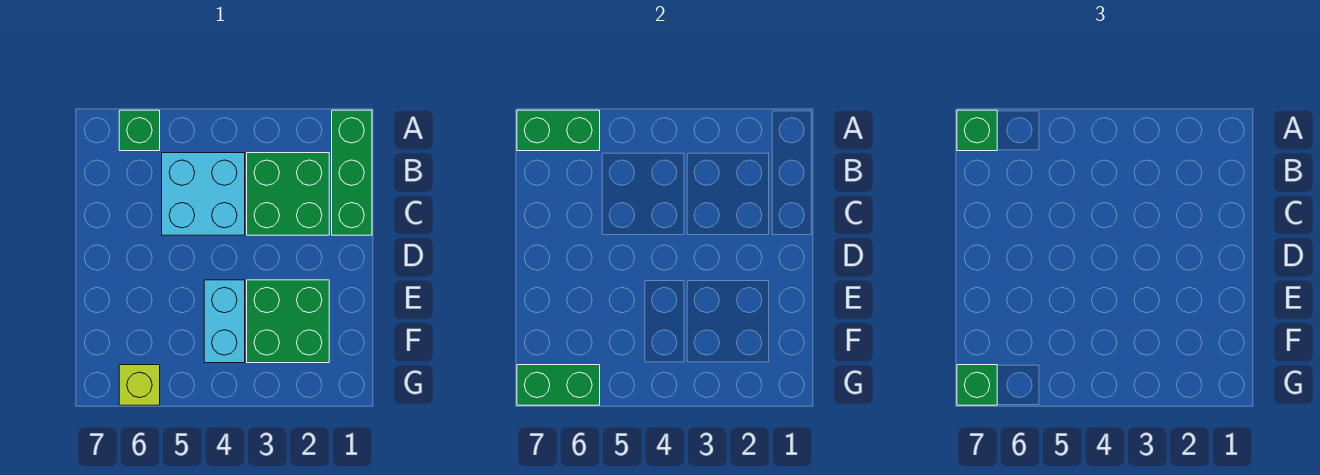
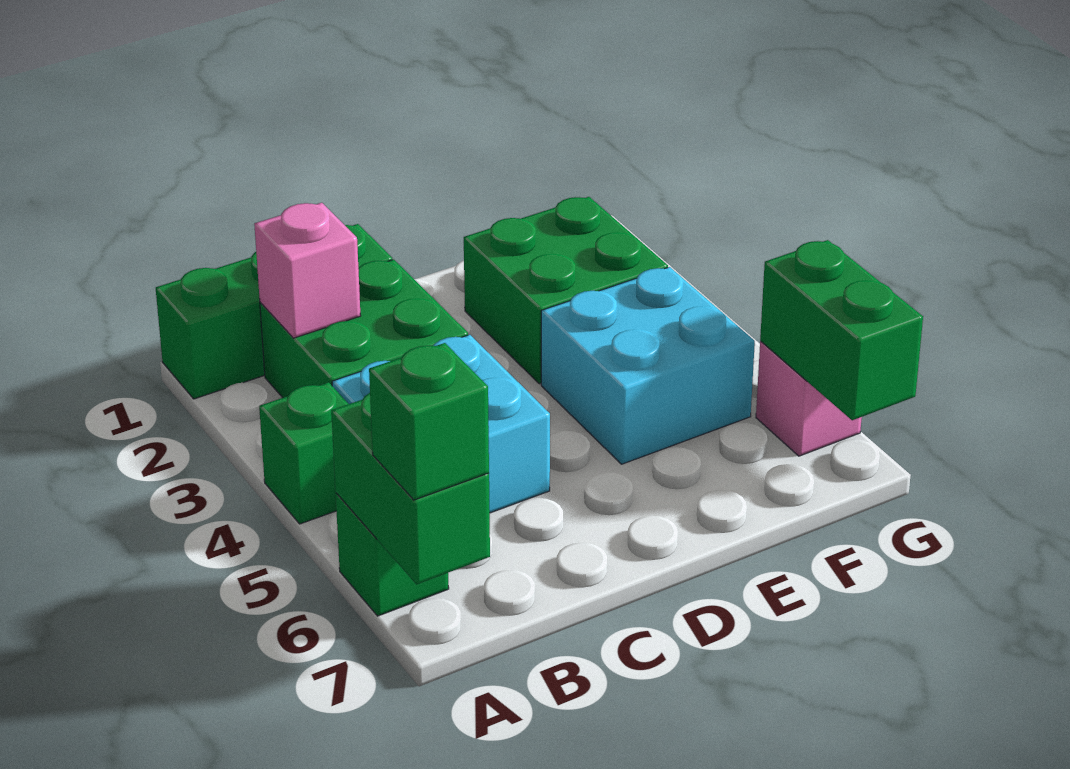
none -> pink 1x1 brick [254,203,361,338]
cyan 1x2 brick [204,280,245,363] -> cyan 2x2 brick [541,267,755,464]
lime 1x1 brick [119,365,160,405] -> pink 1x1 brick [756,341,862,456]
green 1x1 brick [957,365,997,405] -> green 1x1 brick moved to [259,382,348,524]

